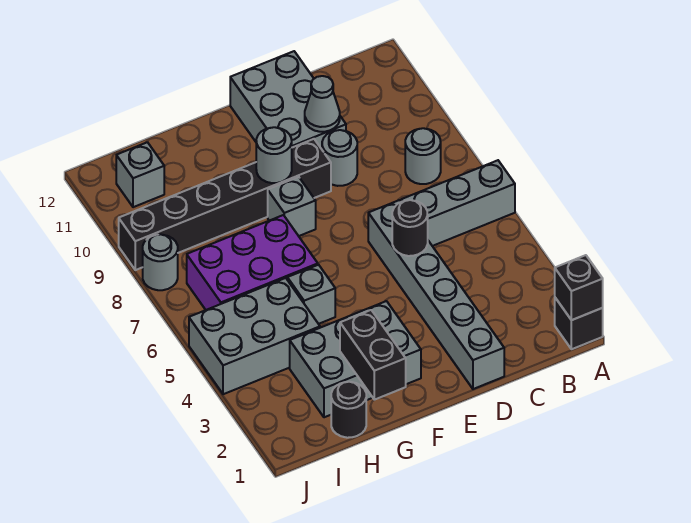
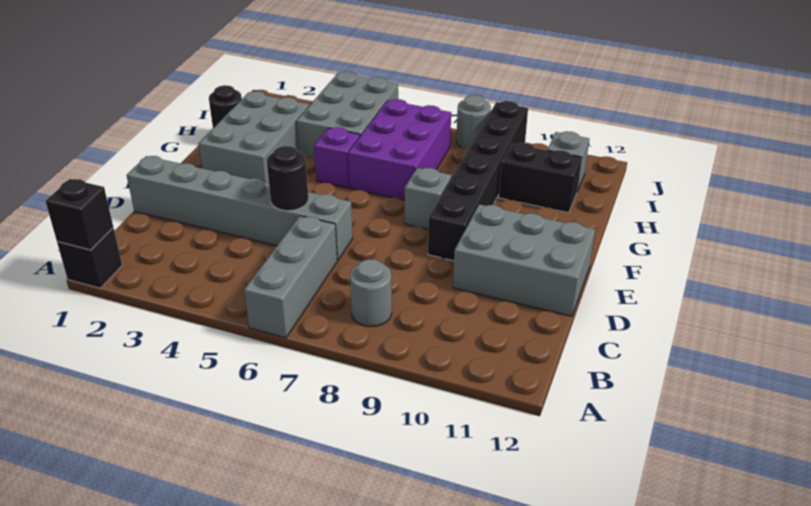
grey 1x1 round brick [322,130,357,186] -> none
grey 1x1 cone [305,76,340,132] -> none
grey 1x1 round brick [256,127,292,183] -> none
black 1x2 brick [340,310,406,400] -> black 1x2 brick moved to [499,143,582,213]
grey 1x1 brick [287,265,335,324] -> purple 1x1 brick [314,127,360,188]

